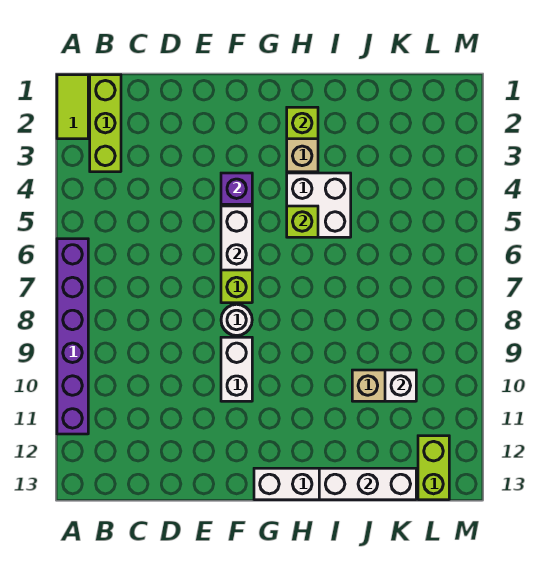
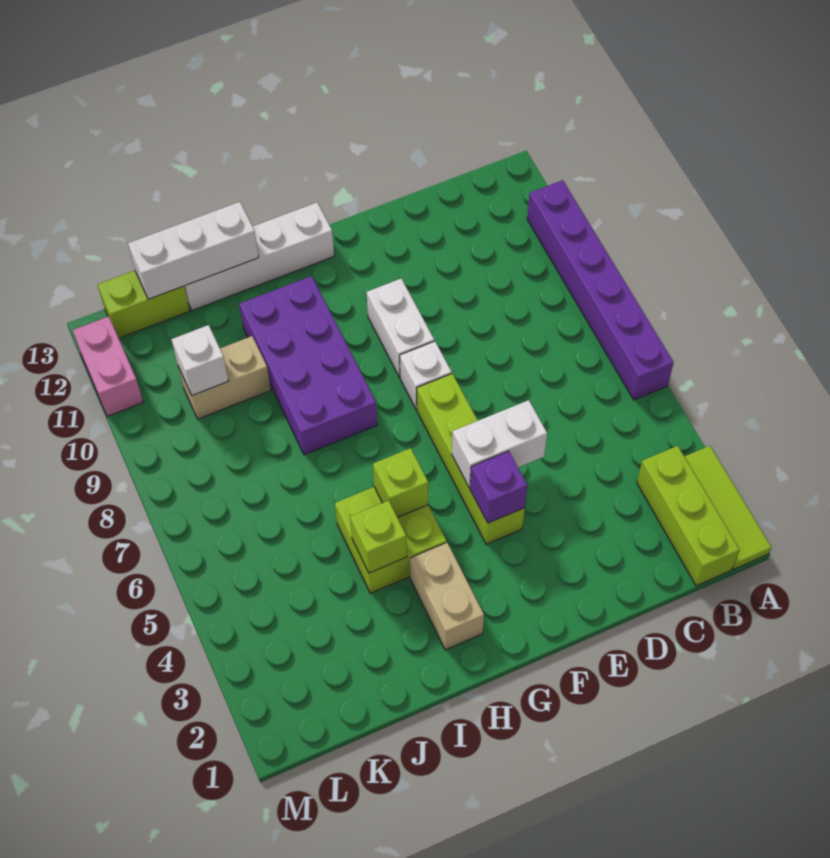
lime 1x2 tile [57,75,88,139] -> lime 1x3 tile [684,446,772,569]
white 1x2 brick [221,206,252,270] -> white 1x2 brick turned to [452,400,547,488]
white 1x1 round brick [221,304,252,336] -> white 1x1 brick [400,341,452,410]
lime 1x1 brick [287,107,318,139] -> lime 1x1 brick moved to [350,501,407,573]
white 2x2 brick [287,173,351,237] -> lime 2x2 brick [335,487,447,593]
none -> purple 2x4 brick [239,276,377,455]
lime 1x2 brick [418,436,449,500] -> lime 1x2 brick turned to [98,270,190,338]
none -> pink 1x2 brick [73,316,143,417]

